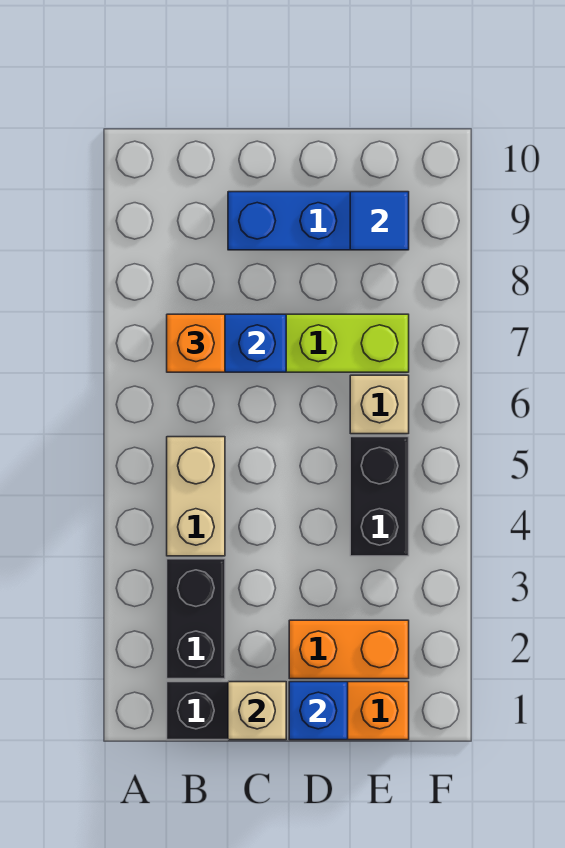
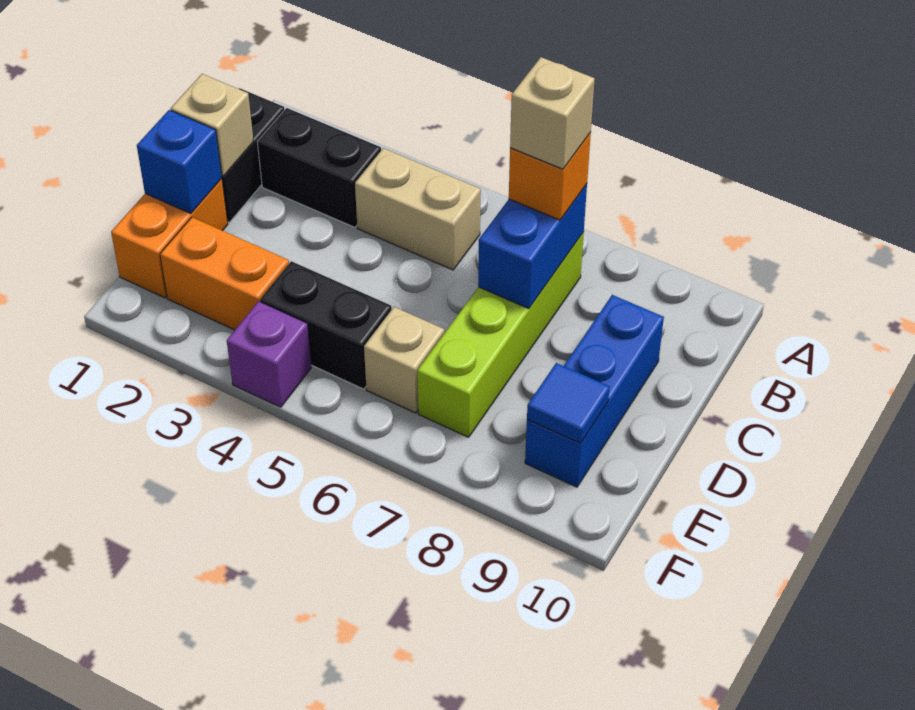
none -> tan 1x1 brick [510,57,595,169]
orange 1x2 brick [289,620,409,679] -> orange 1x2 brick turned to [160,217,289,330]
none -> purple 1x1 brick [227,301,311,407]

